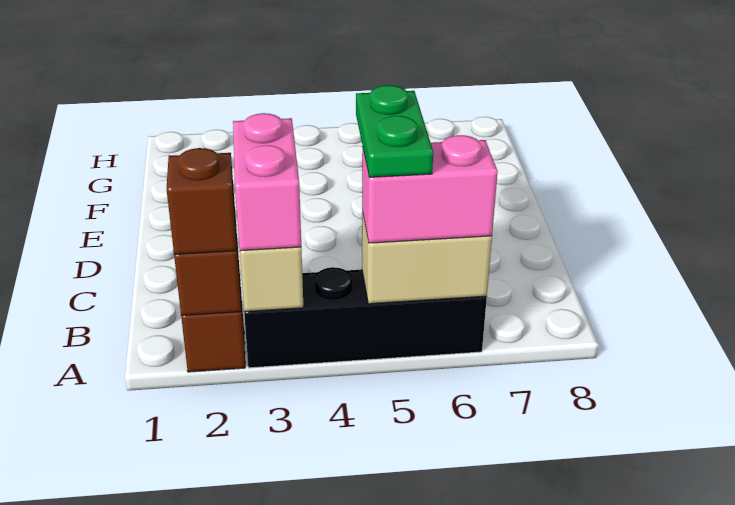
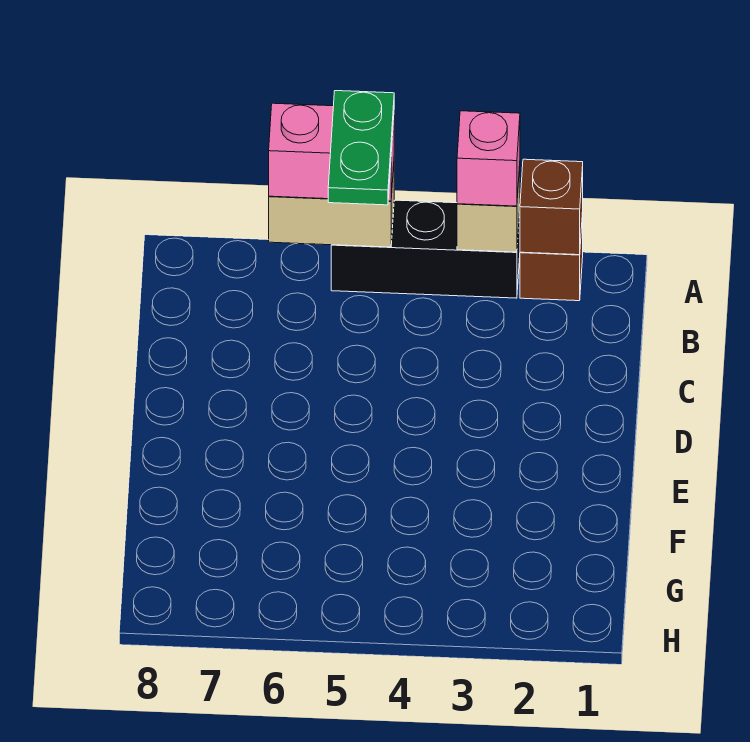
brown 1x1 brick [166,148,236,254] -> none
black 1x4 brick [244,267,487,368] -> black 1x3 brick [331,200,520,298]
pink 1x2 brick [233,113,301,251] -> pink 1x1 brick [457,111,520,206]

